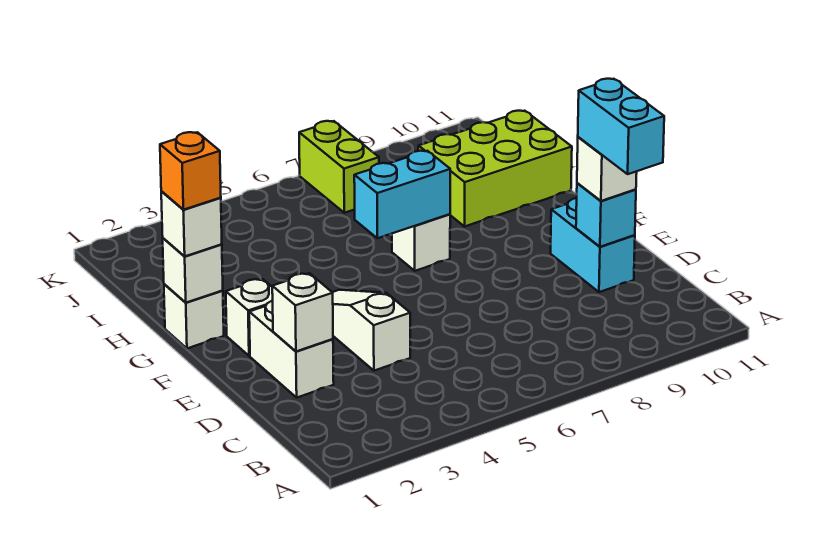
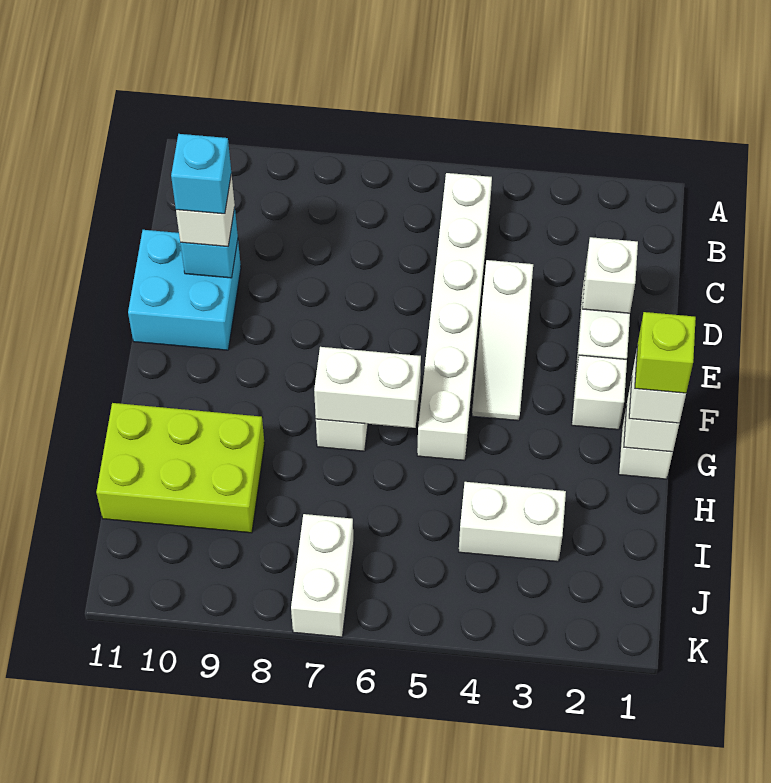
none -> white 1x6 brick [417,173,492,461]
cyan 1x2 brick [578,79,664,174] -> cyan 1x1 brick [171,134,231,214]
cyan 1x2 brick [551,198,635,292] -> cyan 2x2 brick [128,230,241,350]
orange 1x1 brick [160,132,221,210] -> lime 1x1 brick [635,312,696,393]
cyan 1x2 brick [354,151,450,238] -> white 1x2 brick [314,347,421,428]
none -> white 1x2 brick [459,482,566,562]
lime 1x2 brick [299,121,379,213] -> white 1x2 brick [291,514,354,637]

